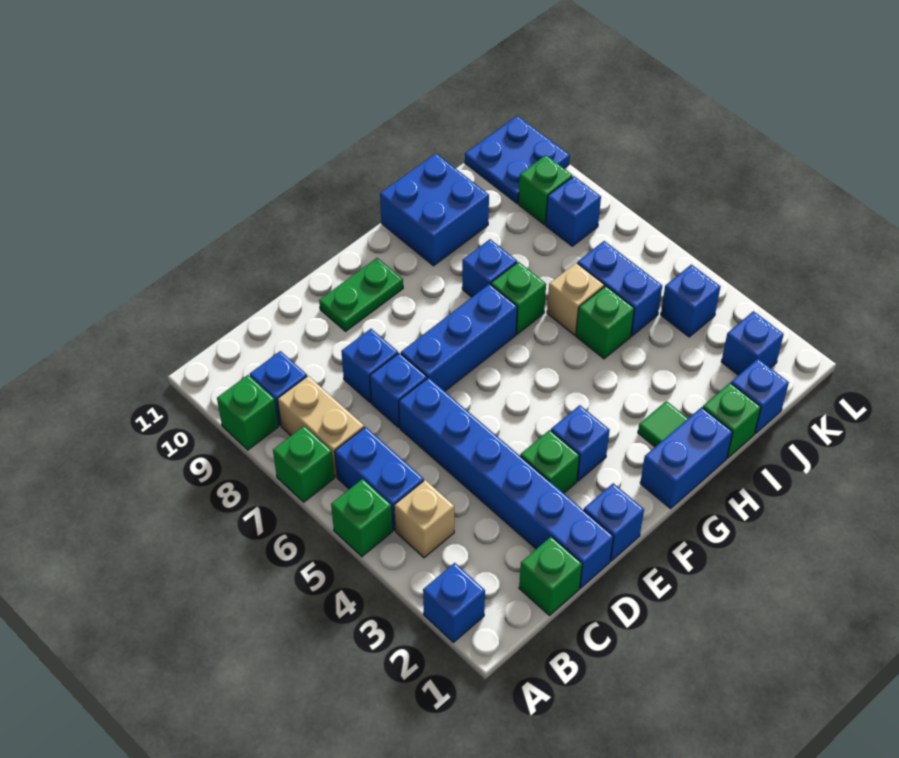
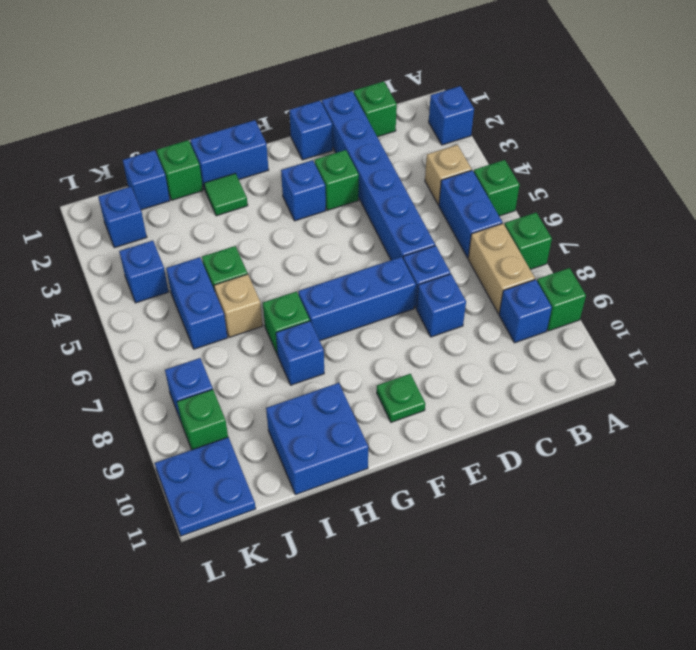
green 1x2 plate [319,258,403,331] -> green 1x1 plate [377,374,425,422]

